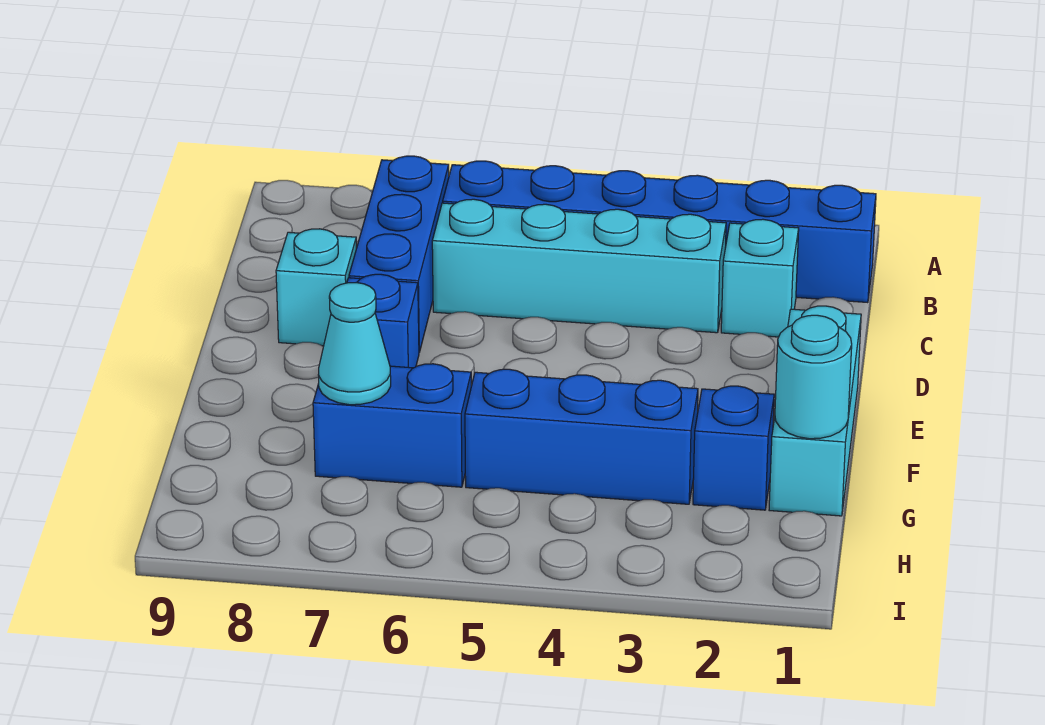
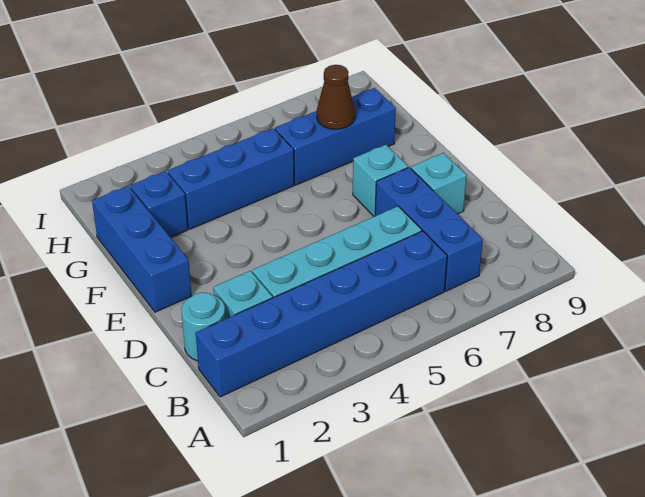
cyan 1x3 brick [769,306,861,516] -> blue 1x3 brick [92,186,191,312]
blue 1x1 brick [347,274,419,368] -> cyan 1x1 brick [353,145,408,216]
cyan 1x1 round brick [775,315,852,439] -> cyan 1x1 round brick moved to [181,292,225,361]
blue 1x2 brick [313,364,471,487] -> blue 1x3 brick [275,88,396,185]
cyan 1x1 cone [318,283,391,405] -> brown 1x1 cone [317,65,355,129]

